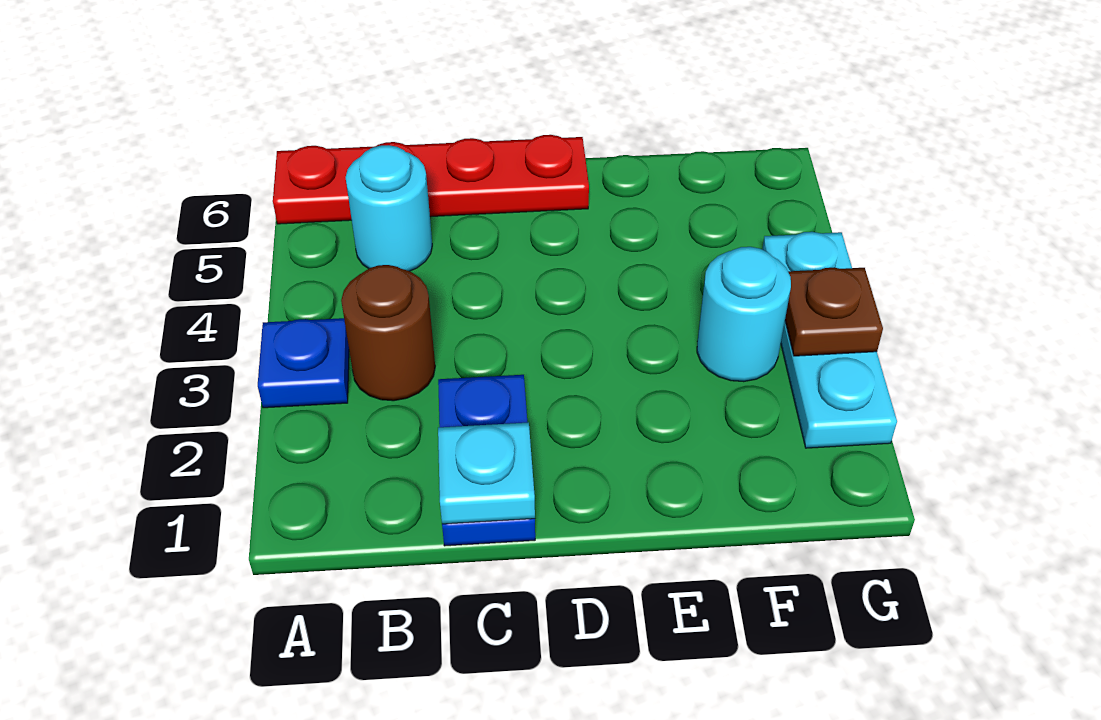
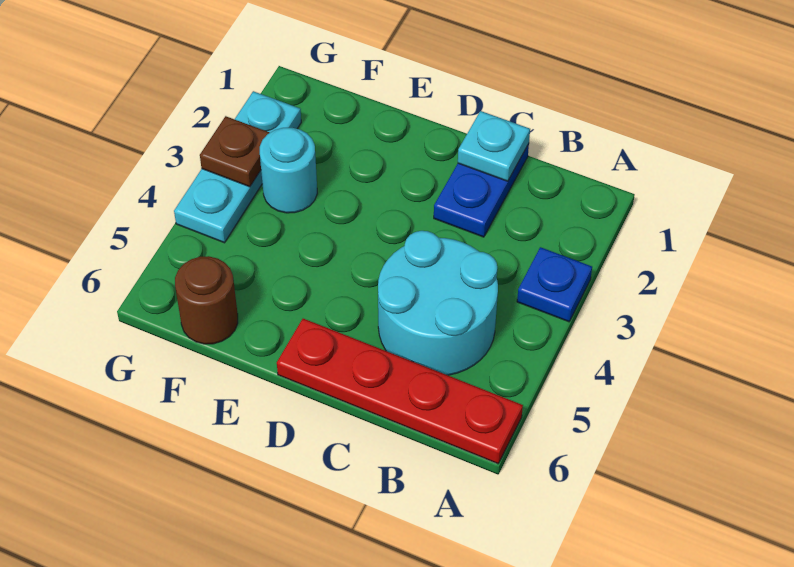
brown 1x1 round brick [341,265,435,401] -> brown 1x1 round brick moved to [175,256,238,344]
cyan 1x1 round brick [346,145,432,271] -> cyan 2x2 round brick [378,231,498,375]

